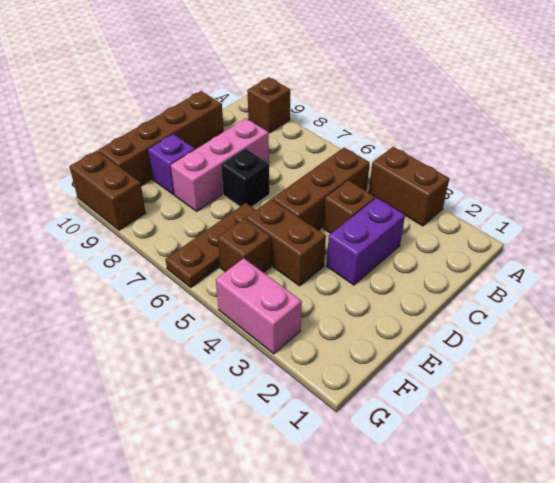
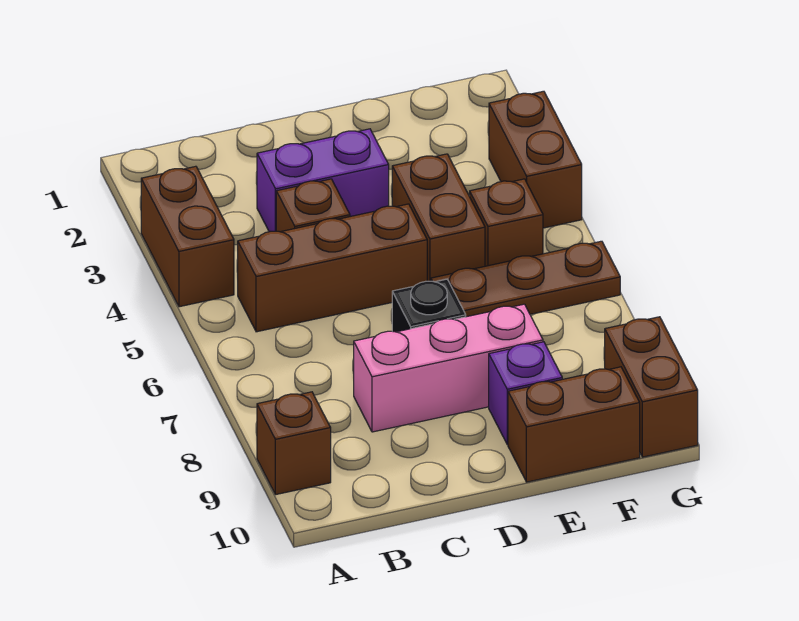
brown 1x4 brick [98,91,224,186] -> brown 1x2 brick [508,367,640,482]
pink 1x2 brick [216,258,302,354] -> brown 1x2 brick [489,91,582,228]

